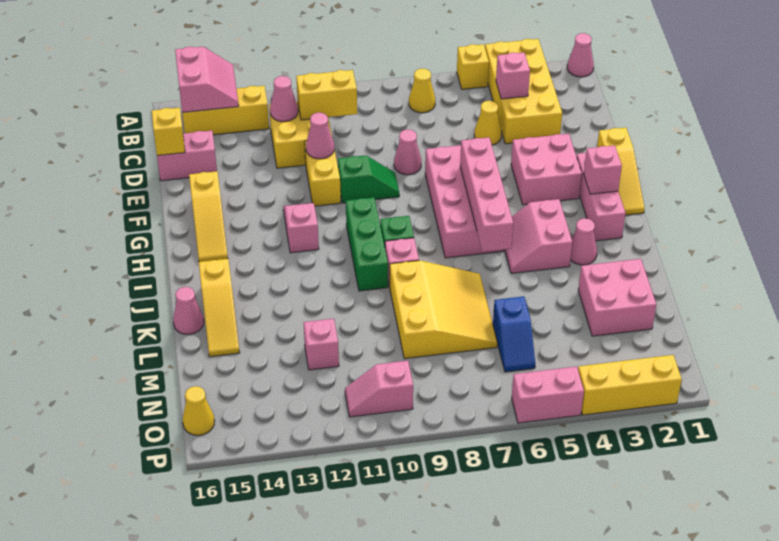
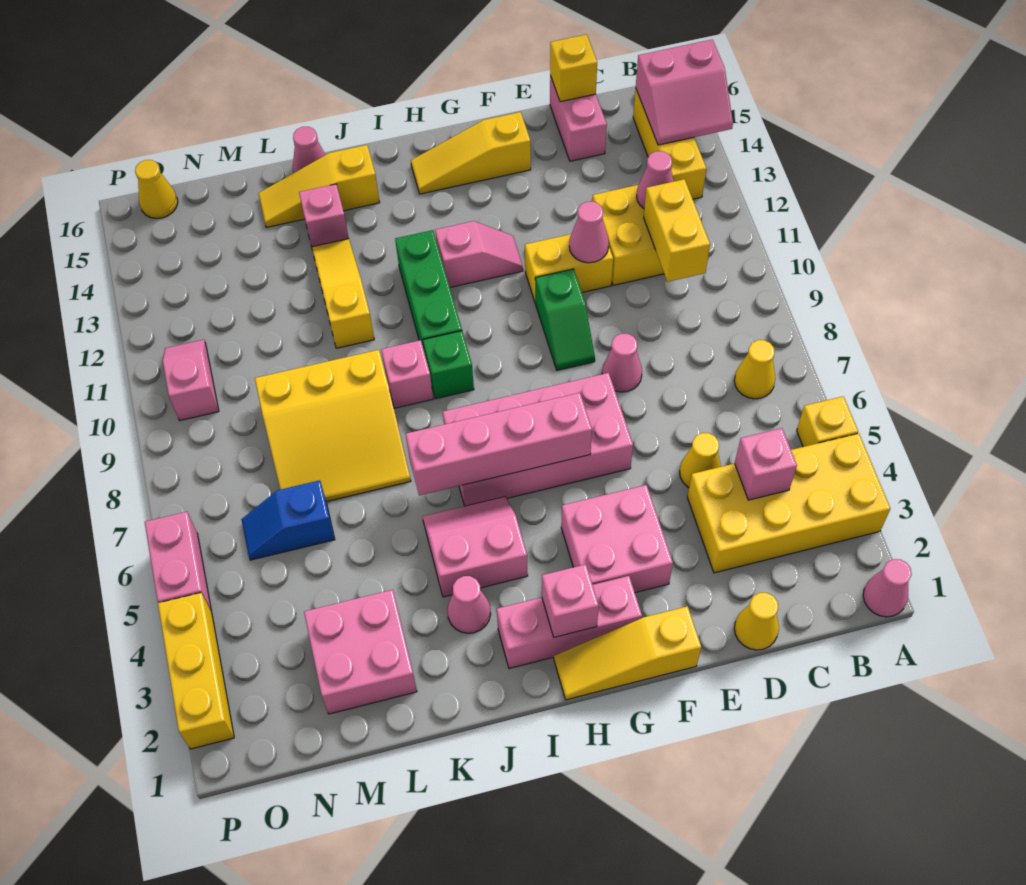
none -> yellow 1x1 cone [734,593,779,650]
green 1x3 brick [346,197,388,291] -> green 1x3 brick turned to [395,230,462,350]
none -> yellow 1x3 slope [312,239,374,348]
pink 1x1 brick [304,319,339,370] -> pink 1x1 brick moved to [299,184,349,247]

